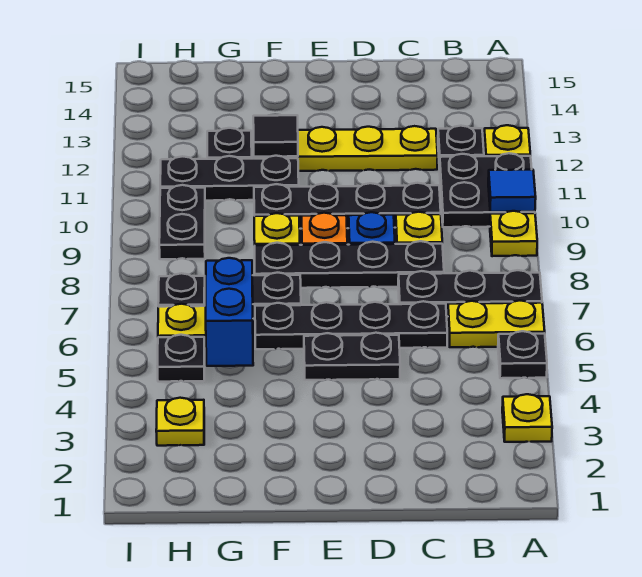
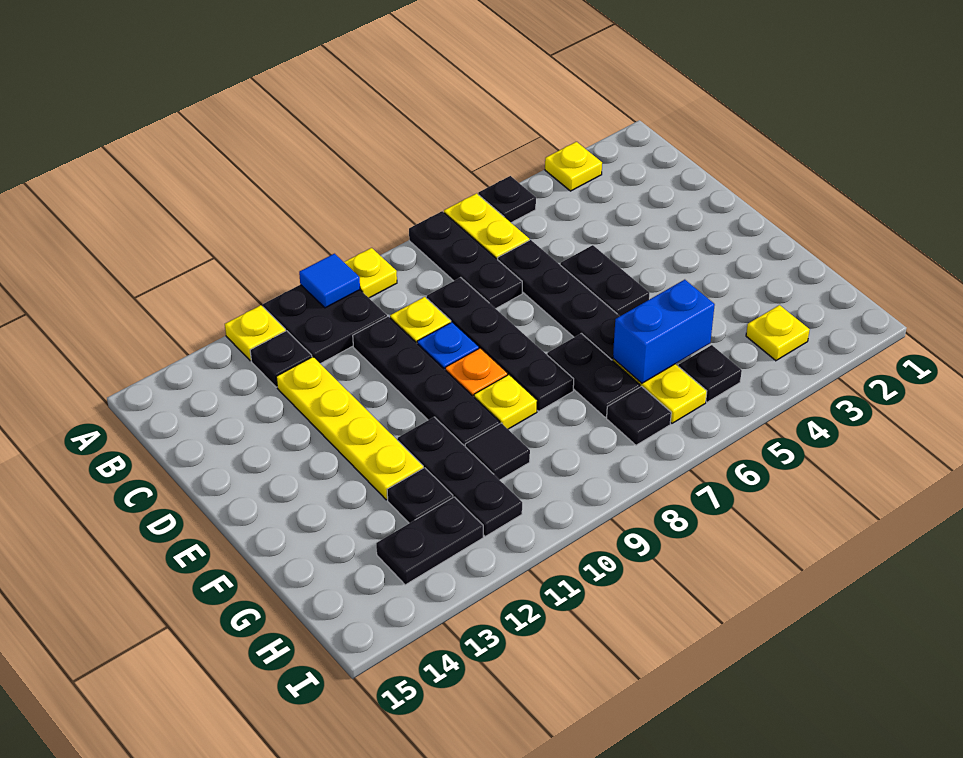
black 1x1 tile [253,115,298,157] -> black 1x1 tile moved to [465,423,530,480]
black 1x2 plate [159,185,205,259] -> black 1x2 plate moved to [376,497,483,585]

